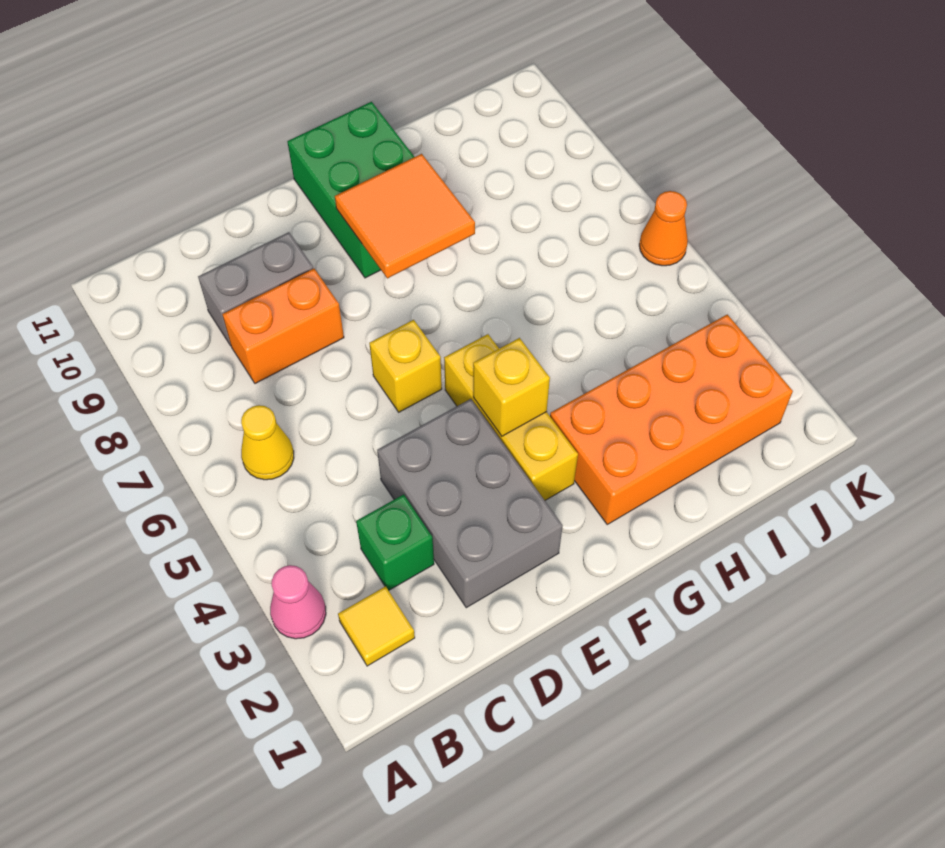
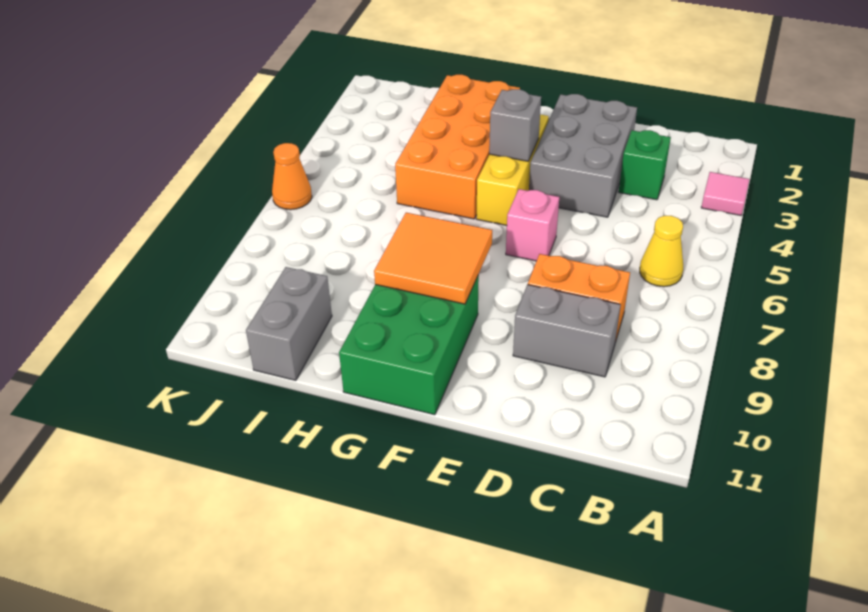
pink 1x1 cone [270,565,326,639] -> pink 1x1 tile [701,172,749,215]
yellow 1x1 tile [338,586,415,666] -> none
yellow 1x1 brick [369,320,442,412] -> pink 1x1 brick [506,189,559,261]
yellow 1x1 brick [473,338,550,436] -> grey 1x1 brick [489,89,541,161]
orange 2x4 brick [550,315,793,524] -> orange 2x4 brick turned to [395,75,520,219]
none -> grey 1x2 brick [246,267,332,380]

